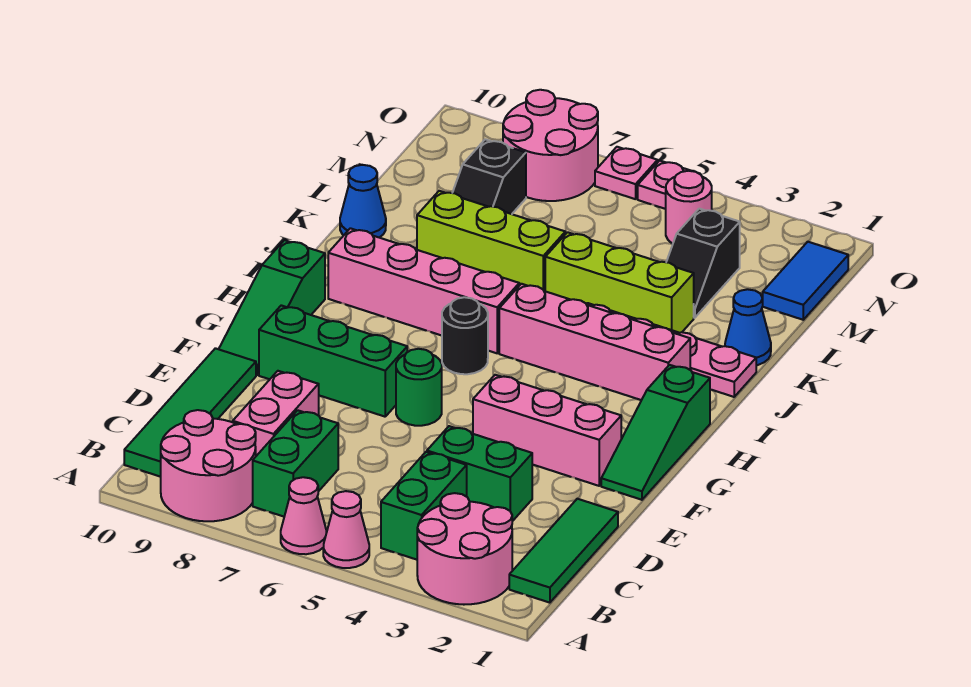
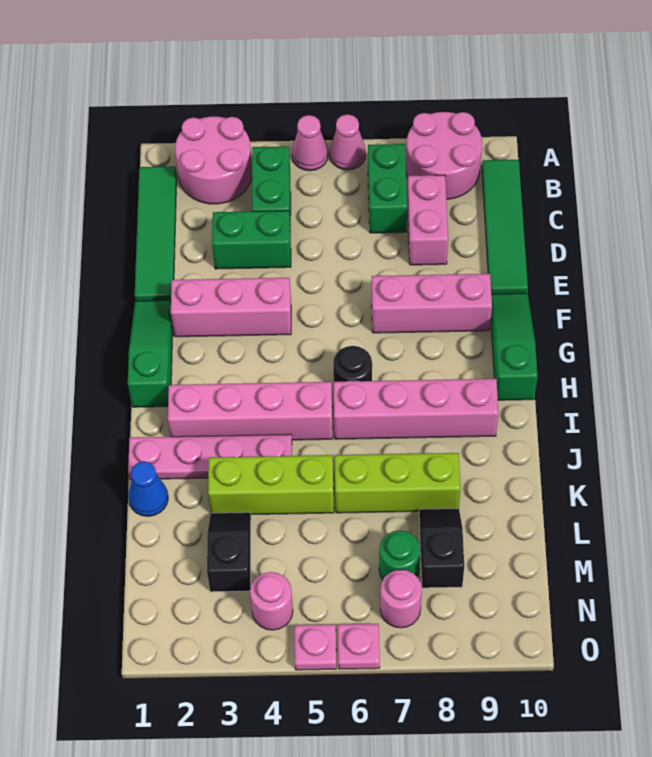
green 1x3 tile [509,499,618,603] -> green 1x4 tile [135,166,177,301]
green 1x1 round brick [396,349,442,426] -> green 1x1 round brick moved to [379,530,420,580]
green 1x3 brick [259,305,407,417] -> pink 1x3 brick [372,274,492,333]
blue 1x1 cone [340,165,386,238] -> none
blue 1x2 tile [763,242,848,320] -> none
pink 2x2 round brick [503,90,598,201] -> pink 1x1 round brick [380,570,422,628]

